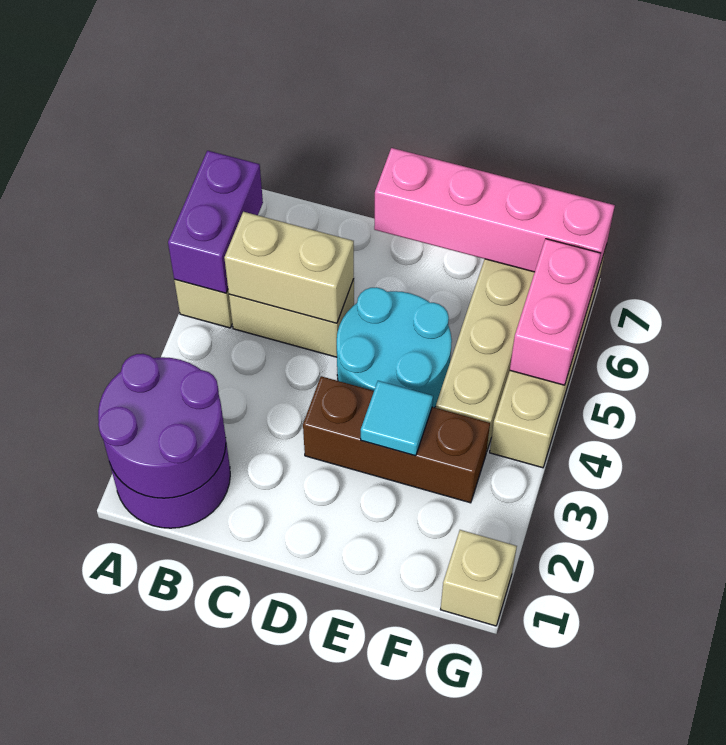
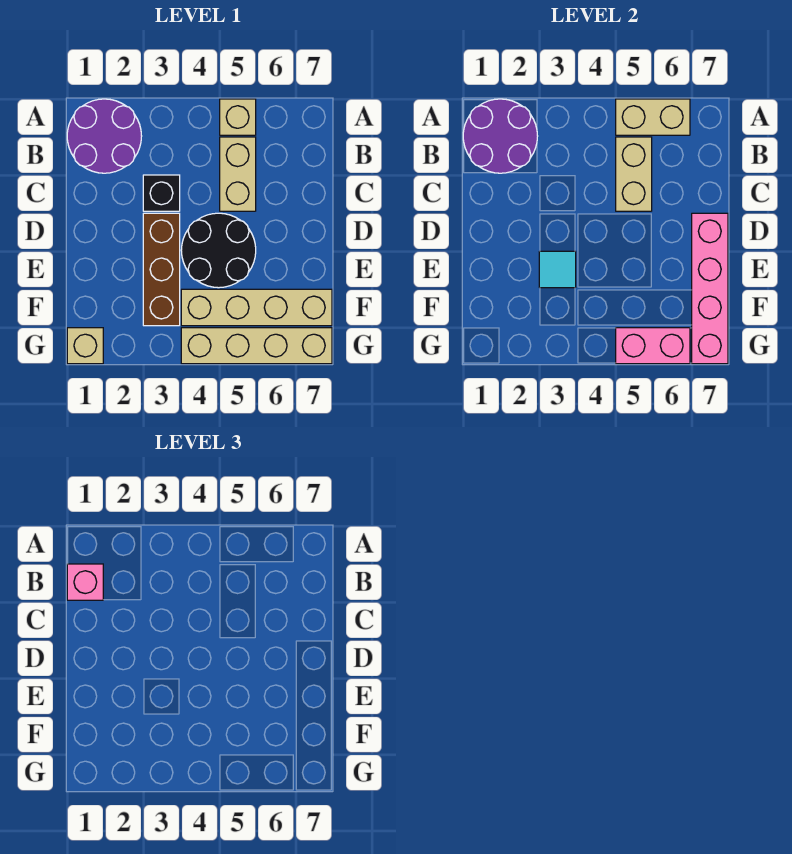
purple 1x2 brick [168,151,263,293] -> tan 1x2 brick [616,99,690,135]
none -> pink 1x1 brick [67,564,103,600]
none -> black 1x1 brick [143,175,180,211]
cyan 2x2 round brick [337,287,452,408] -> black 2x2 round brick [181,213,256,288]

